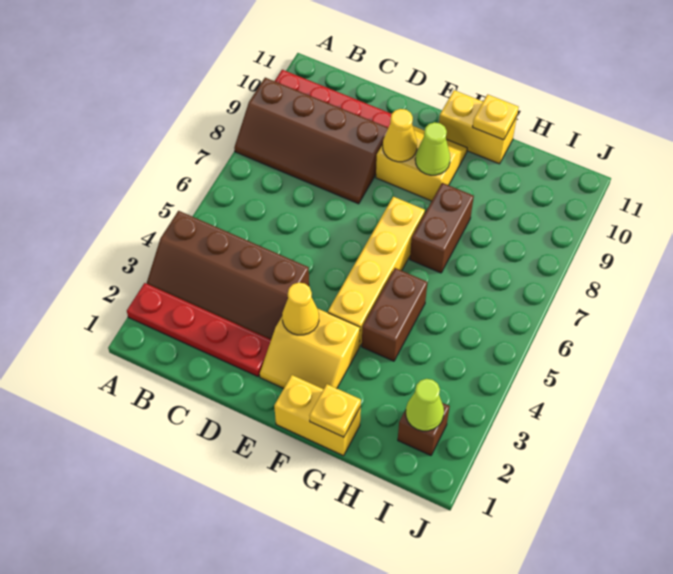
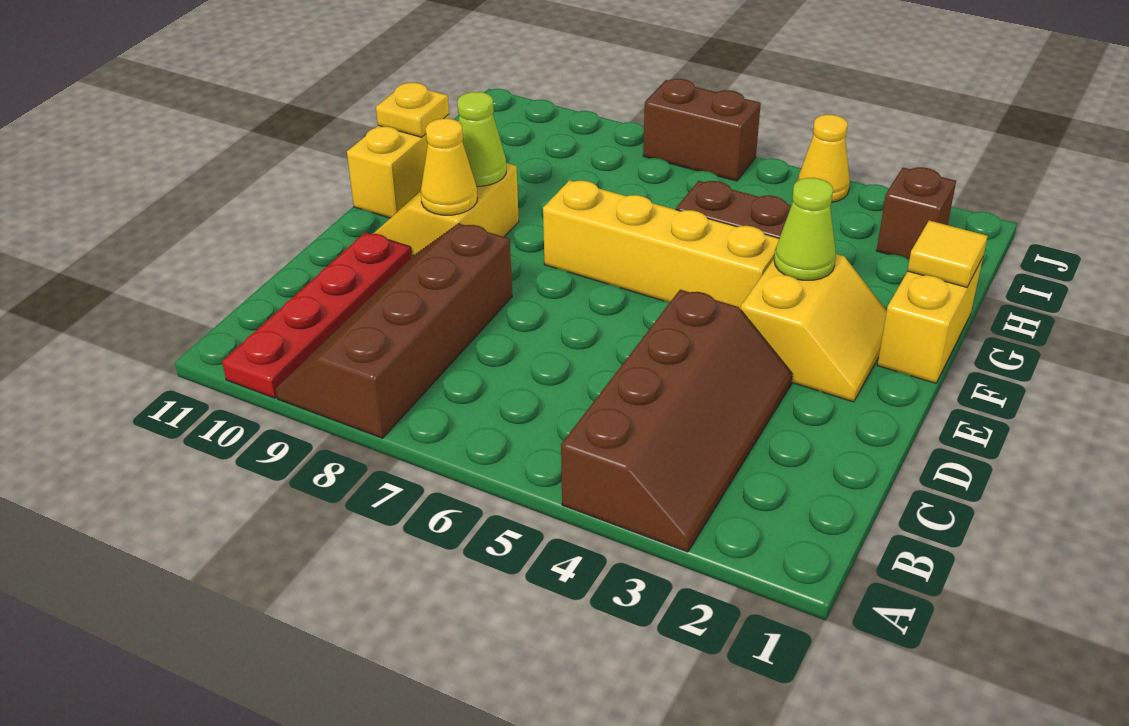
red 1x4 plate [127,283,271,376] -> none
brown 2x4 slope [234,78,388,204] -> brown 2x4 slope turned to [276,224,512,438]
yellow 1x1 cone [282,283,319,335] -> yellow 1x1 cone moved to [798,115,850,202]
yellow 1x1 plate [309,384,361,437] -> yellow 1x1 tile [908,221,988,287]
brown 1x2 brick [410,183,474,273] -> brown 1x2 brick moved to [643,79,761,181]
lime 1x1 cone [406,379,444,431] -> lime 1x1 cone moved to [774,178,836,280]

